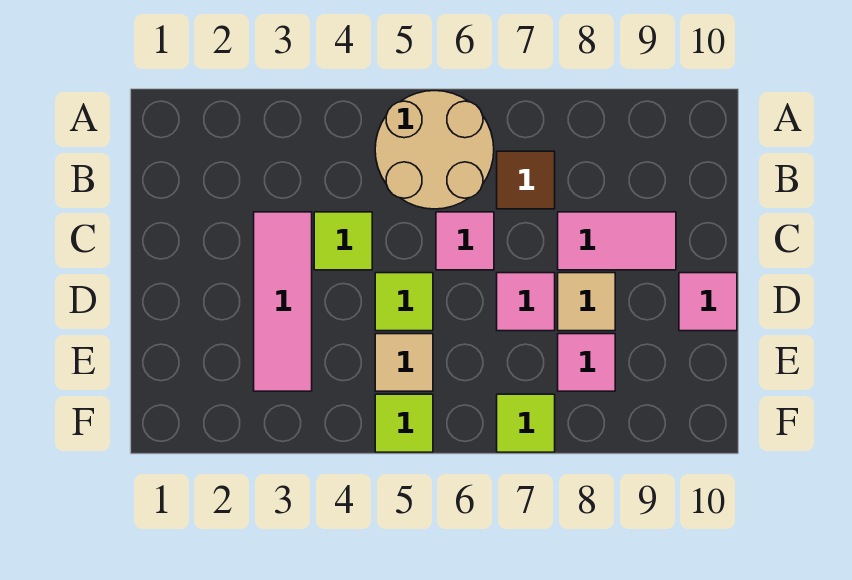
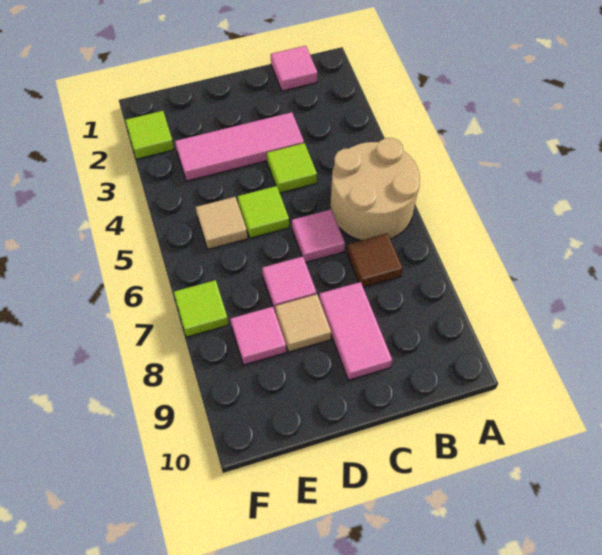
pink 1x1 tile [679,273,737,331] -> pink 1x1 tile moved to [271,46,318,91]
lime 1x1 tile [375,394,433,452] -> lime 1x1 tile moved to [125,111,174,159]

